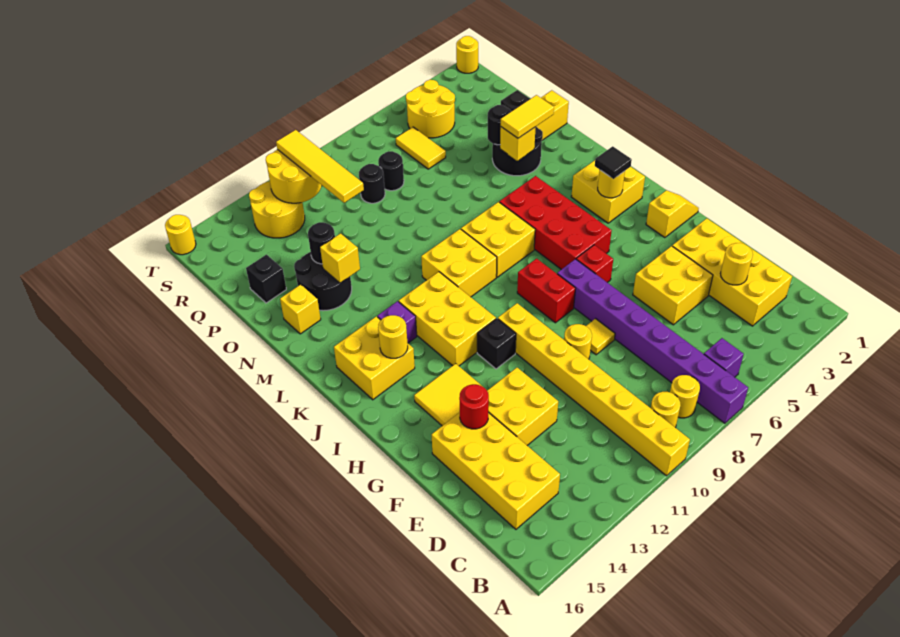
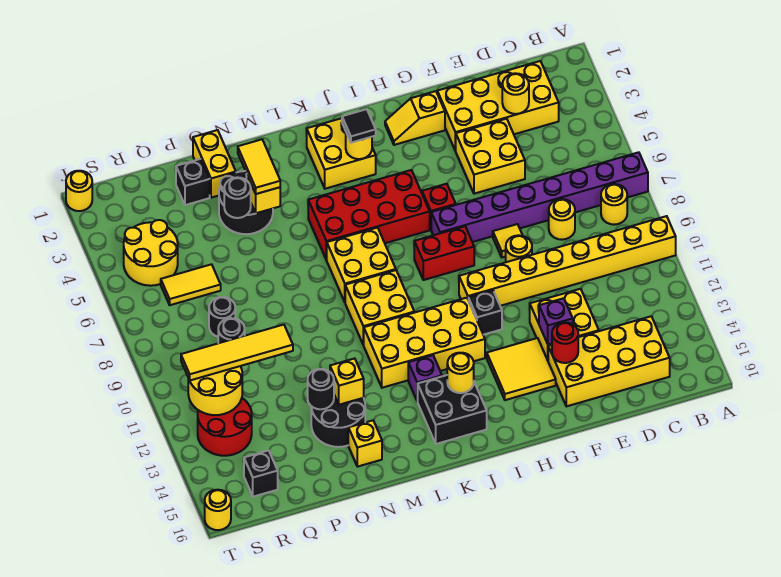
purple 1x1 brick [704,338,744,377] -> purple 1x1 brick moved to [539,298,573,345]
yellow 1x1 round brick [651,392,681,428] -> yellow 1x1 round brick moved to [549,199,575,240]
yellow 1x2 slope [646,190,699,238] -> yellow 1x2 slope turned to [385,91,445,145]
yellow 2x3 brick [399,272,496,366] -> yellow 2x4 brick [364,298,485,388]
yellow 2x2 brick [334,316,415,400] -> black 2x2 brick [417,375,487,444]
black 1x1 brick [246,254,286,303] -> black 1x1 brick moved to [244,450,278,497]
yellow 2x2 round brick [249,181,305,238] -> red 2x2 round brick [198,398,252,456]

